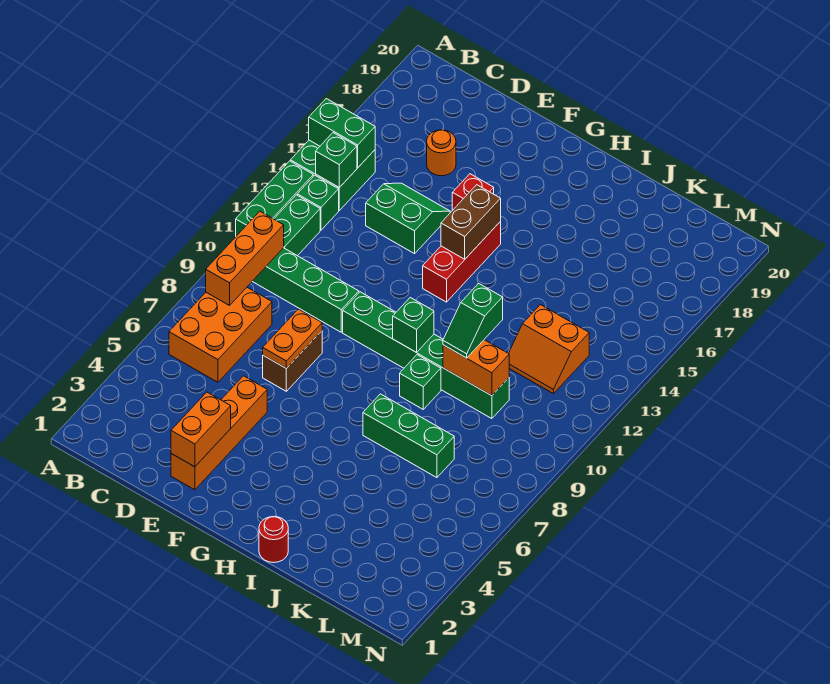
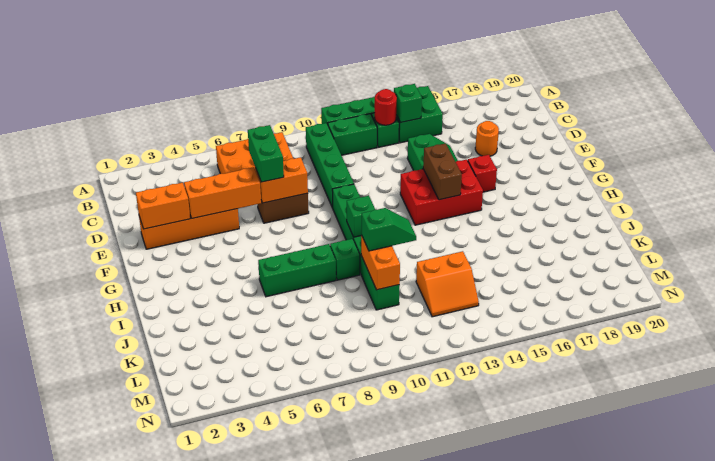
green 1x2 brick [309,99,375,168] -> green 1x2 brick moved to [248,125,284,182]
orange 1x3 brick [206,211,284,306] -> orange 1x3 brick moved to [184,167,261,218]
orange 1x2 plate [263,309,322,368] -> orange 1x2 brick [255,157,308,203]
red 1x3 brick [423,221,501,302] -> red 2x3 brick [400,160,483,225]
brown 1x2 brick [441,185,501,259] -> brown 1x2 brick turned to [423,143,462,200]
red 1x1 round brick [259,517,288,563] -> red 1x1 round brick moved to [375,89,397,125]
green 1x3 brick [363,394,454,478] -> green 1x3 brick turned to [258,244,336,297]
green 1x2 slope [443,283,503,358] -> green 1x2 slope turned to [362,208,416,251]
orange 2x2 slope [509,305,589,394] -> orange 2x2 slope turned to [416,251,479,317]

